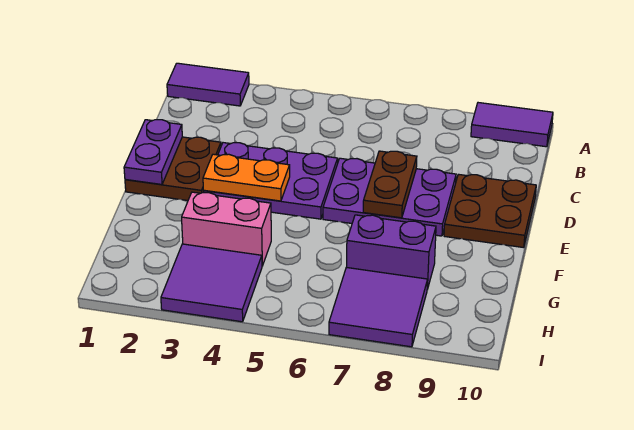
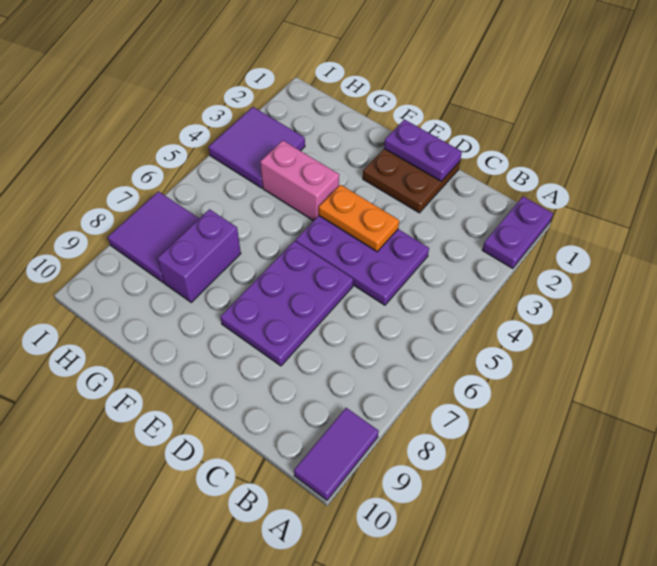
purple 1x2 tile [167,63,249,106] -> purple 1x2 plate [482,197,553,269]
purple 2x3 plate [204,143,338,219] -> purple 2x3 plate turned to [296,216,429,305]
brown 1x2 plate [363,151,417,218] -> none
brown 2x2 plate [444,174,536,248] -> none
orange 1x2 plate [203,154,290,201] -> orange 1x2 plate turned to [319,185,399,252]
pink 1x2 brick [182,192,271,266] -> pink 1x2 brick turned to [260,140,339,221]

